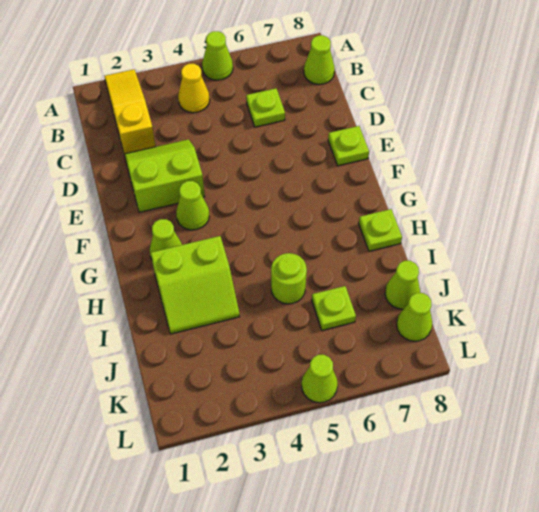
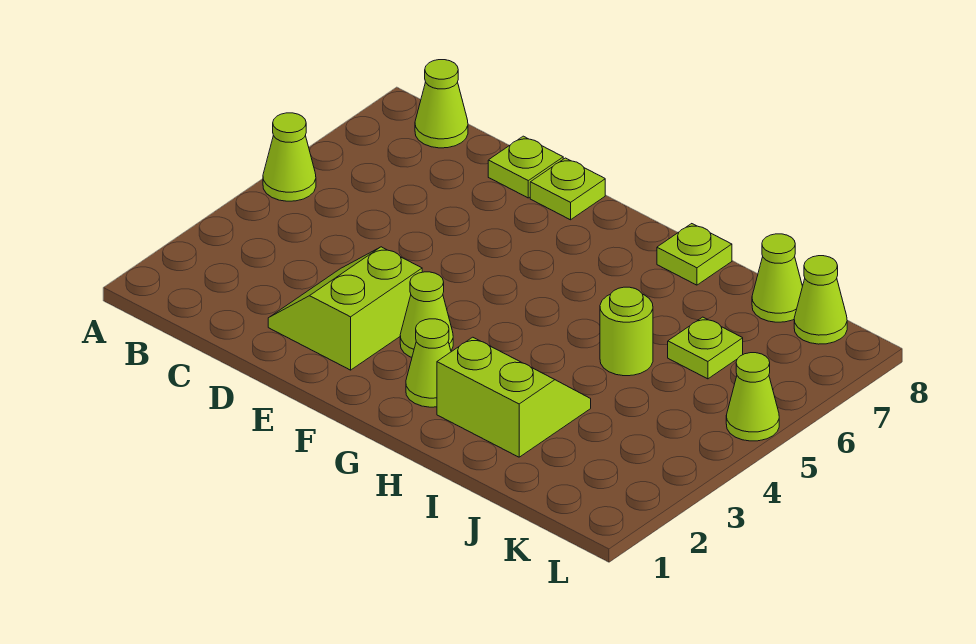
yellow 1x3 slope [104,69,156,154] -> none
yellow 1x1 cone [178,64,210,113] -> none
lime 1x1 plate [246,88,285,127] -> lime 1x1 plate moved to [488,136,563,198]
lime 2x2 slope [151,236,240,334] -> lime 2x2 slope turned to [437,337,591,457]

